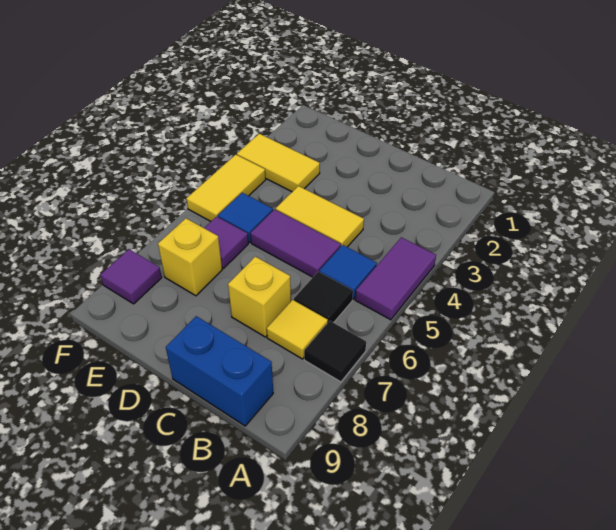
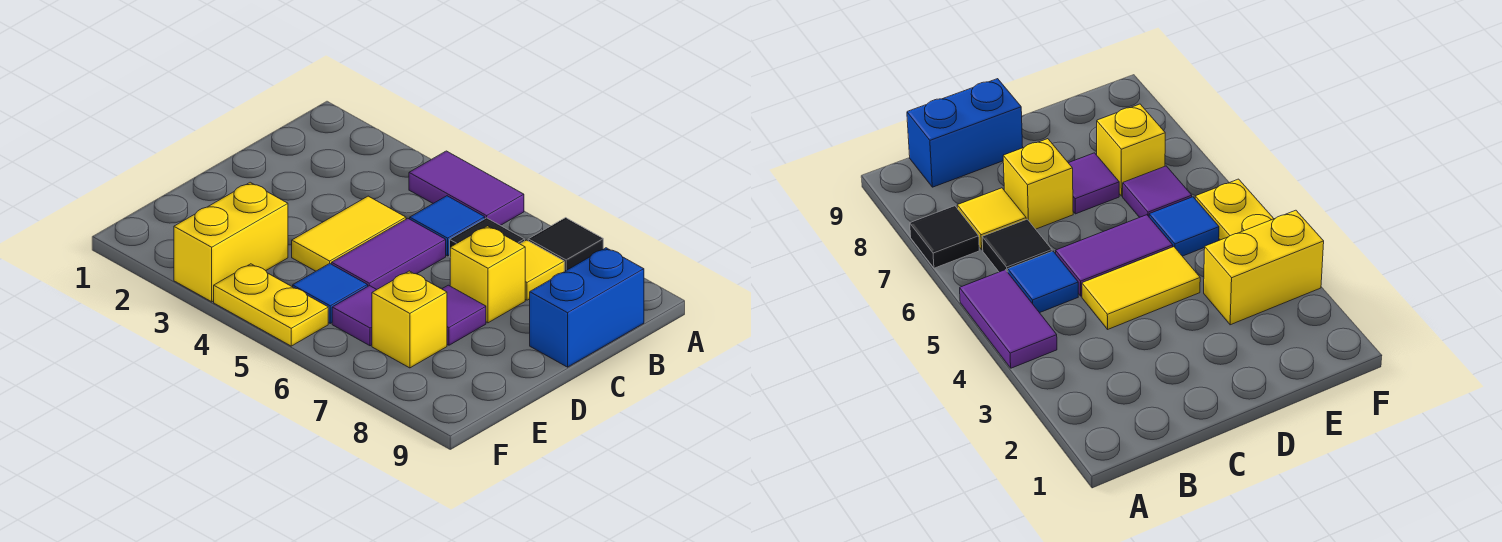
yellow 1x2 tile [237,134,320,192] -> yellow 1x2 brick [174,182,288,302]
yellow 1x2 tile [186,155,266,221] -> yellow 1x2 plate [214,264,328,346]
purple 1x1 tile [100,249,162,304] -> purple 1x1 tile moved to [442,285,486,345]

